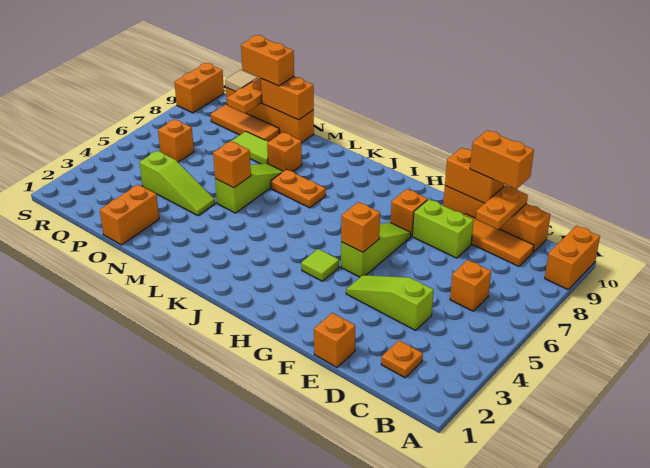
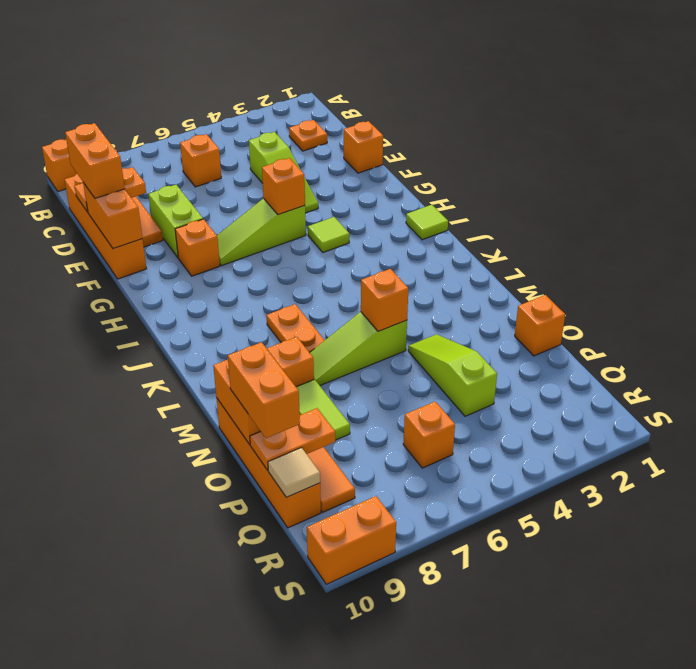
none -> lime 1x1 tile [406,205,448,240]
orange 1x2 brick [100,184,159,245] -> orange 1x1 brick [515,295,565,356]

